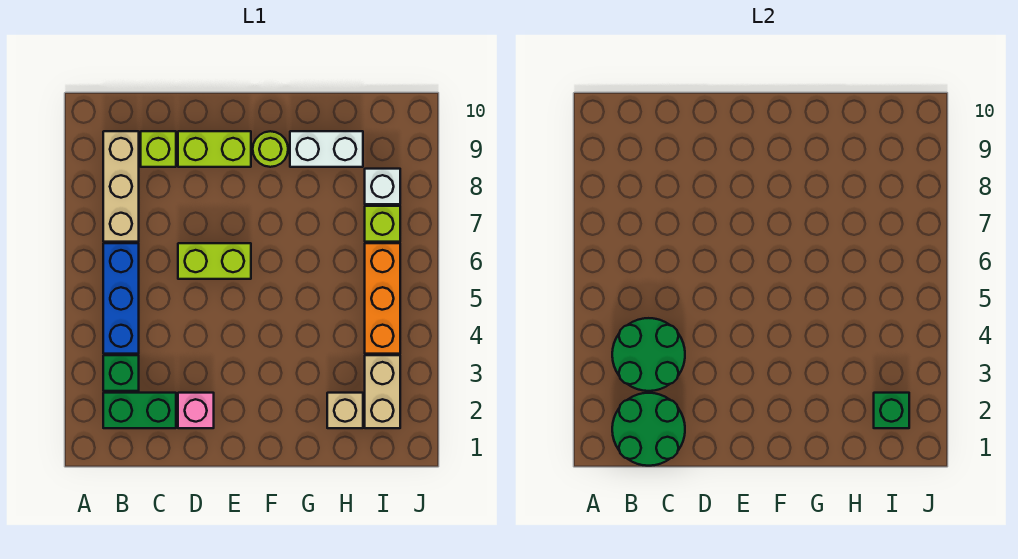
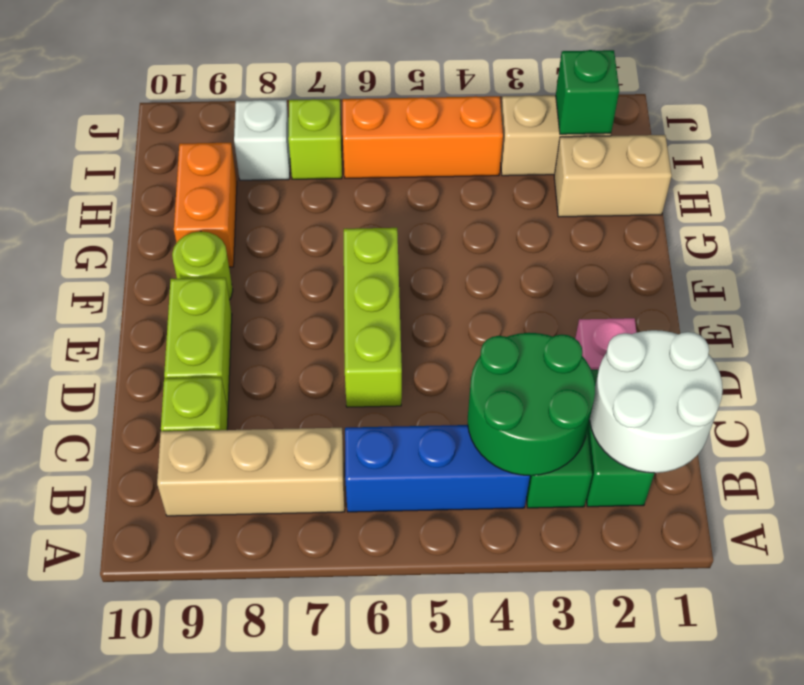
green 2x2 round brick [612,393,685,466] -> white 2x2 round brick [590,330,723,473]
lime 1x2 brick [178,243,251,279] -> lime 1x3 brick [344,228,402,407]
white 1x2 brick [290,131,363,167] -> orange 1x2 brick [174,143,237,267]
tan 1x1 brick [327,393,363,428] -> tan 1x2 brick [554,135,672,217]

